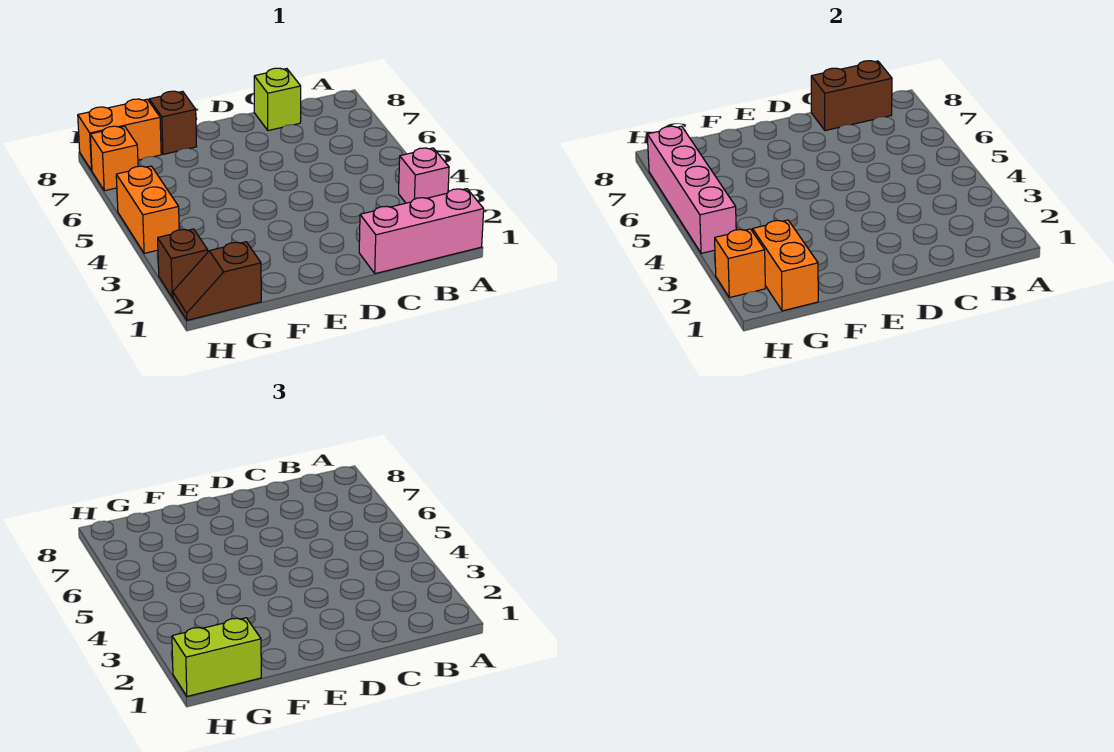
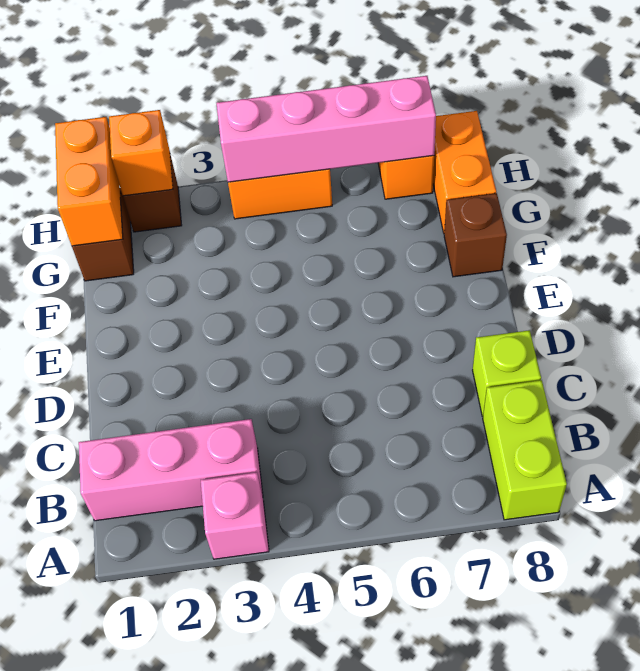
pink 1x3 brick [359,189,484,274] -> pink 1x3 brick turned to [79,419,263,521]
brown 1x2 brick [811,61,892,131] -> none
orange 1x2 brick [753,220,818,311] -> orange 1x2 brick turned to [55,117,123,246]
lime 1x2 brick [172,618,261,696] -> lime 1x2 brick moved to [483,380,567,520]

